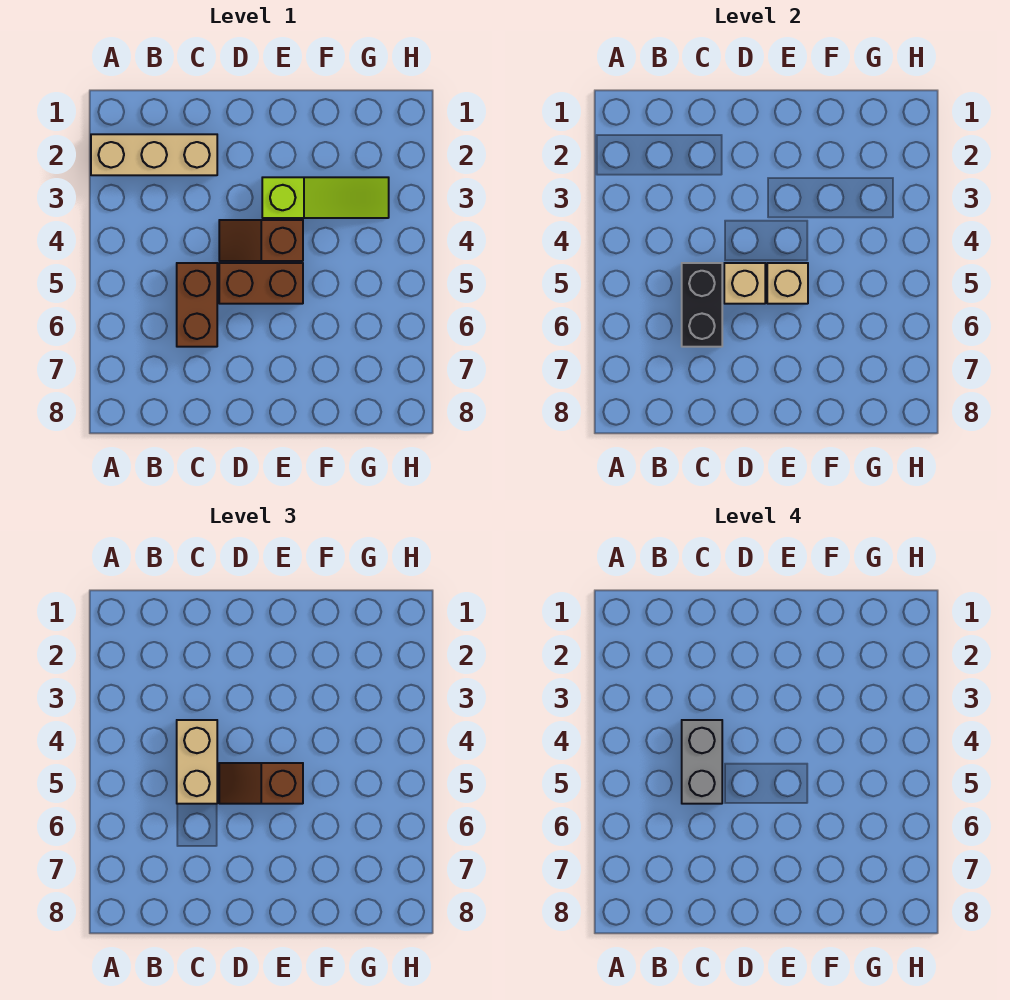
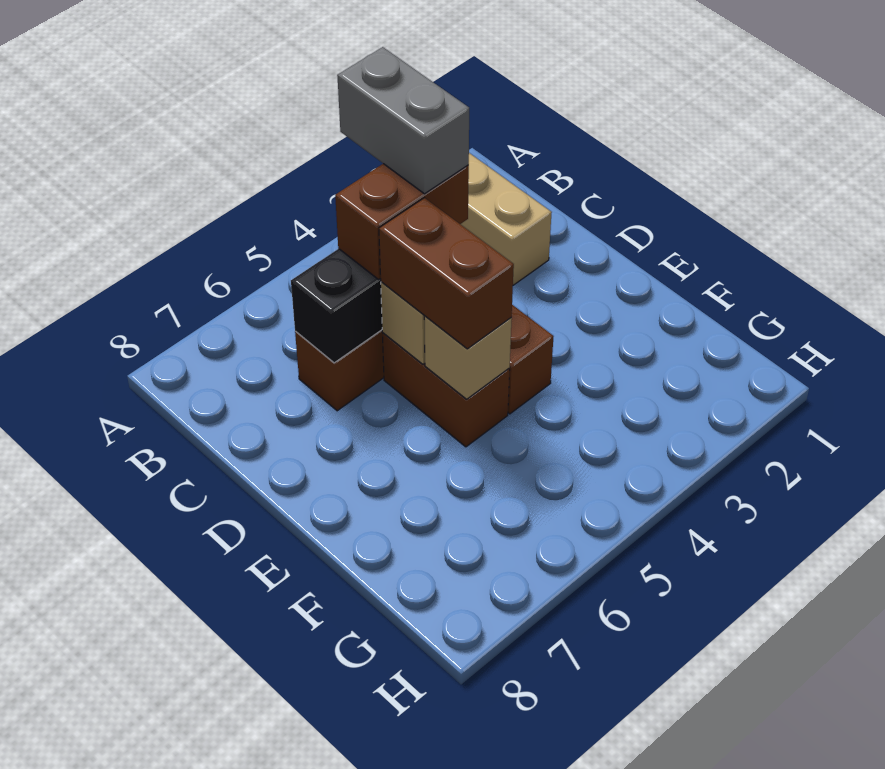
tan 1x2 brick [177,720,217,804] -> brown 1x2 brick [335,164,469,279]
grey 1x2 brick [682,720,722,804] -> grey 1x2 brick turned to [337,47,469,194]
brown 1x2 slope [219,763,303,804] -> brown 1x2 brick [379,198,514,349]
lime 1x3 slope [262,177,389,218] -> none

